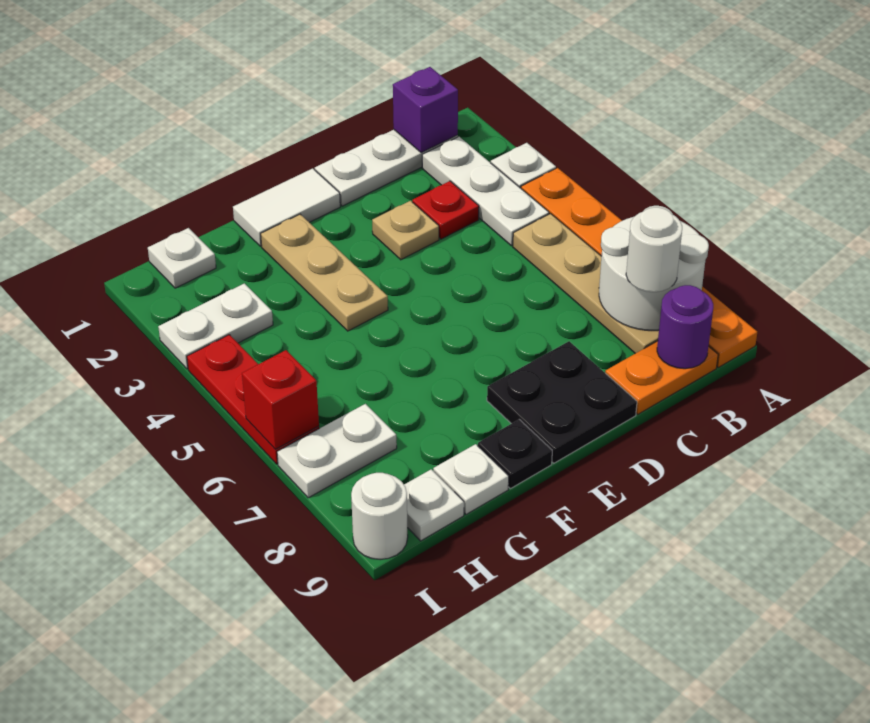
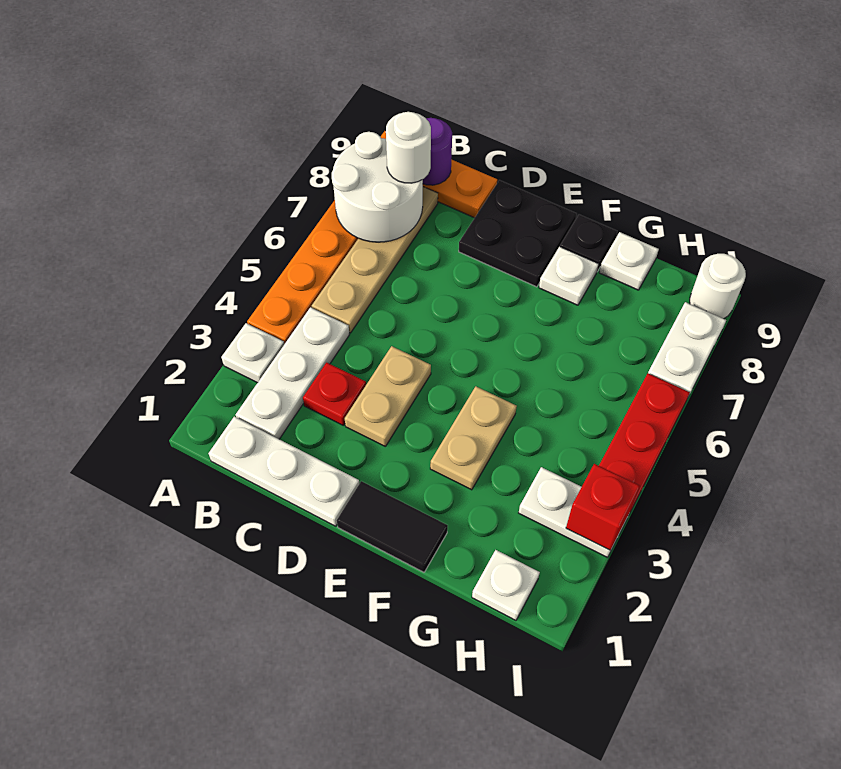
purple 1x1 brick [393,67,458,153] -> none
tan 1x1 plate [372,201,439,260] -> tan 1x2 plate [345,346,431,447]
white 1x2 tile [233,168,340,246] -> black 1x2 tile [337,481,448,572]
tan 1x3 plate [261,214,388,331] -> tan 1x2 plate [430,386,517,490]
white 1x2 plate [277,404,397,498] -> white 1x2 plate turned to [648,302,726,395]
white 1x1 plate [404,469,464,541] -> white 1x1 plate moved to [539,247,598,305]
red 1x1 brick [242,350,319,450] -> red 1x1 brick moved to [566,464,640,550]

